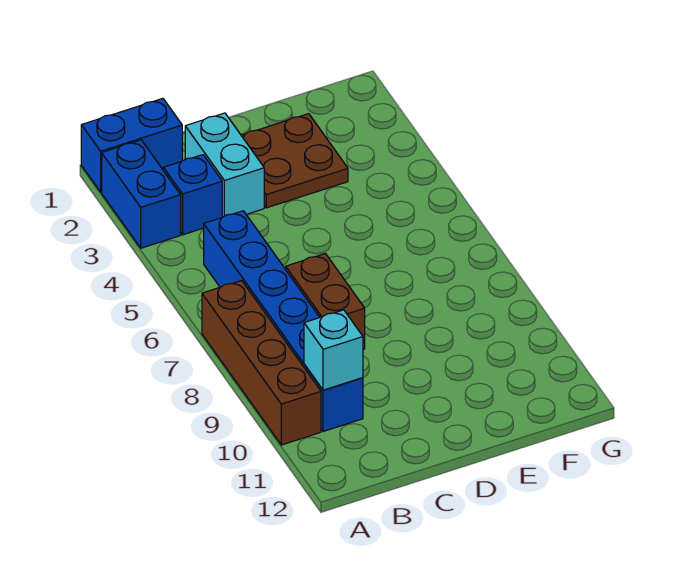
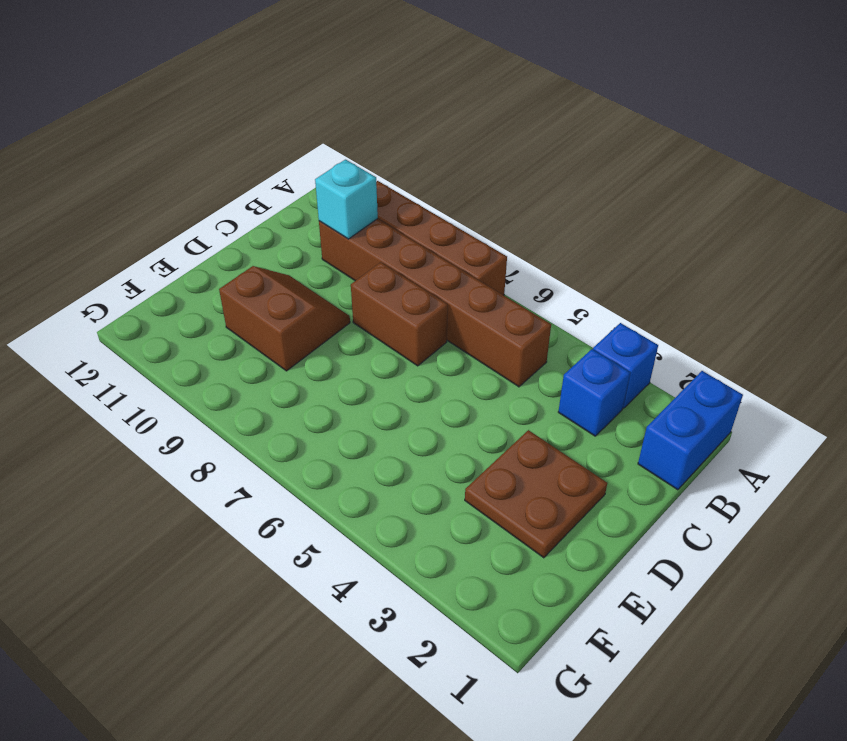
blue 1x2 brick [102,140,181,248] -> blue 1x1 brick [593,323,658,408]
blue 1x6 brick [204,211,363,432] -> brown 1x6 brick [319,219,551,387]
cyan 1x2 brick [185,113,264,217] -> none
none -> brown 2x2 slope [219,266,350,371]

